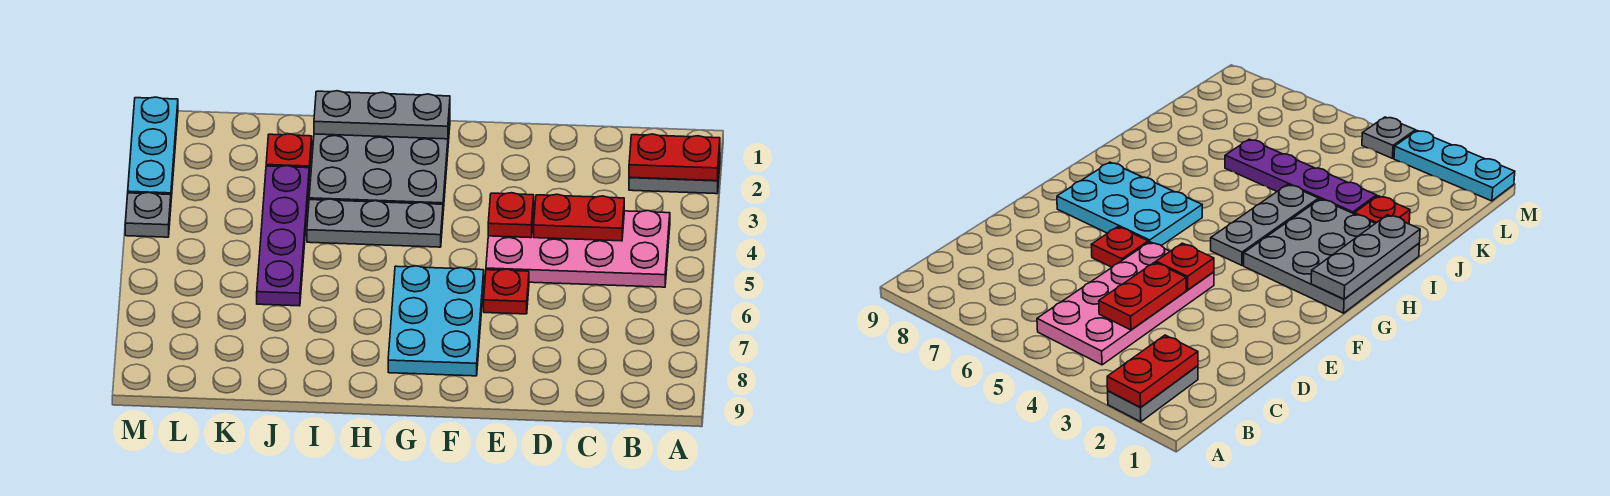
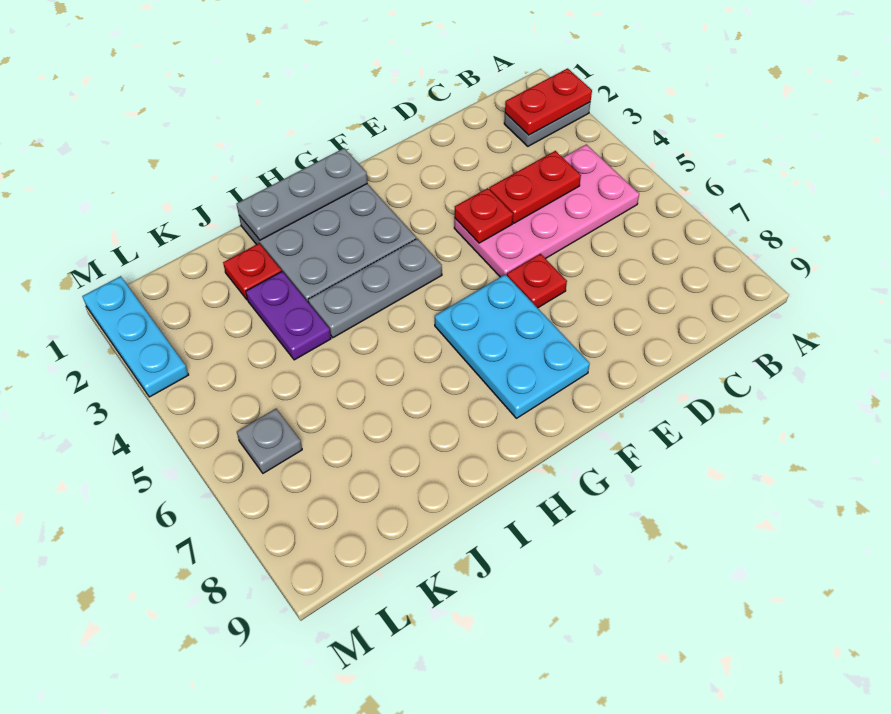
purple 1x4 plate [257,166,309,306] -> purple 1x2 plate [246,271,331,360]
grey 1x1 plate [125,192,171,237] -> grey 1x1 plate moved to [237,409,302,473]

